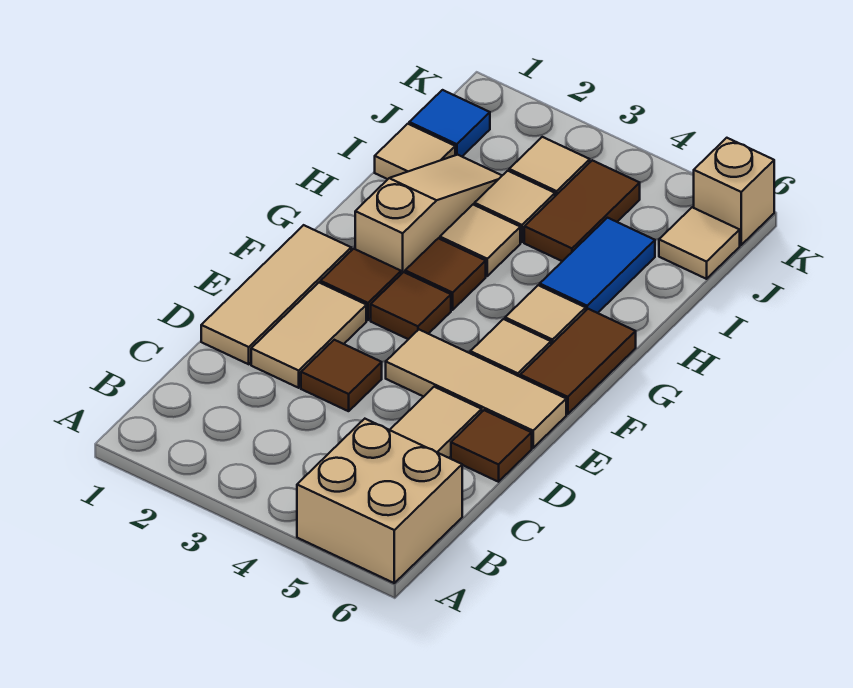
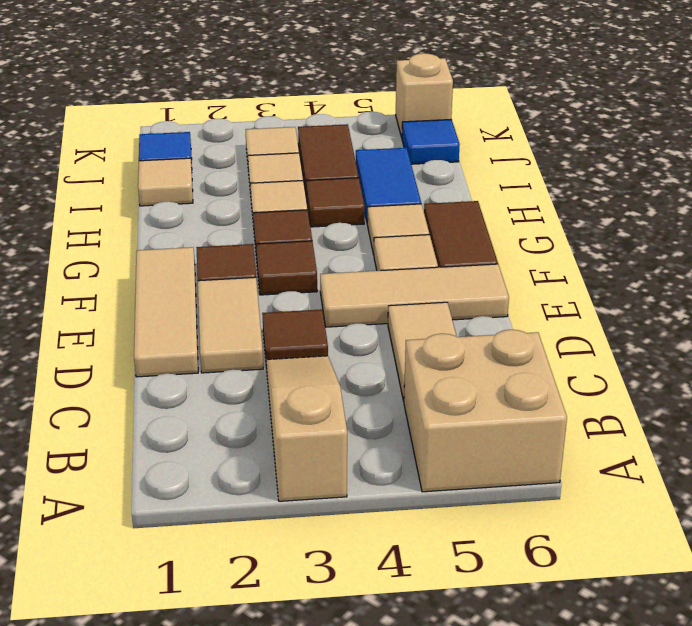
brown 1x1 tile [451,410,532,482] -> brown 1x1 tile moved to [306,178,365,227]
tan 1x3 slope [355,155,502,274] -> tan 1x3 slope moved to [266,356,347,501]
tan 1x1 tile [659,207,740,279] -> blue 1x1 tile [402,119,460,164]

